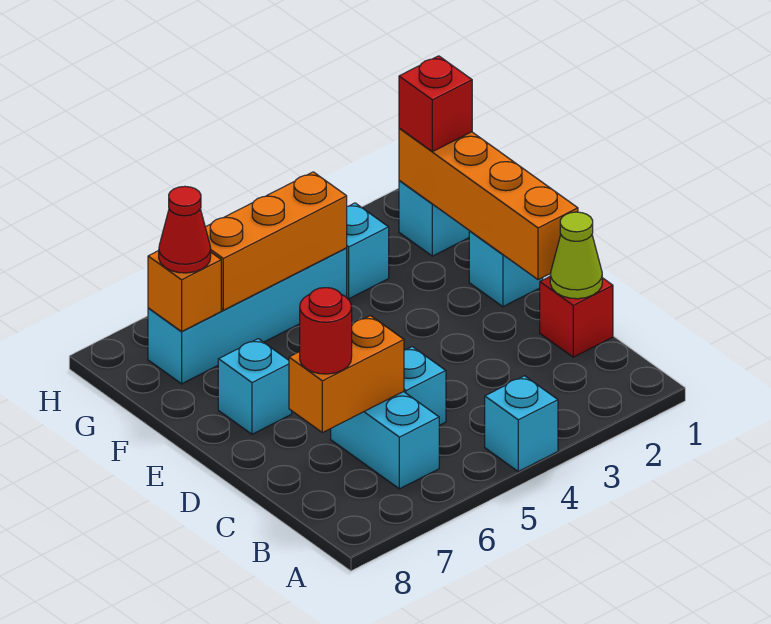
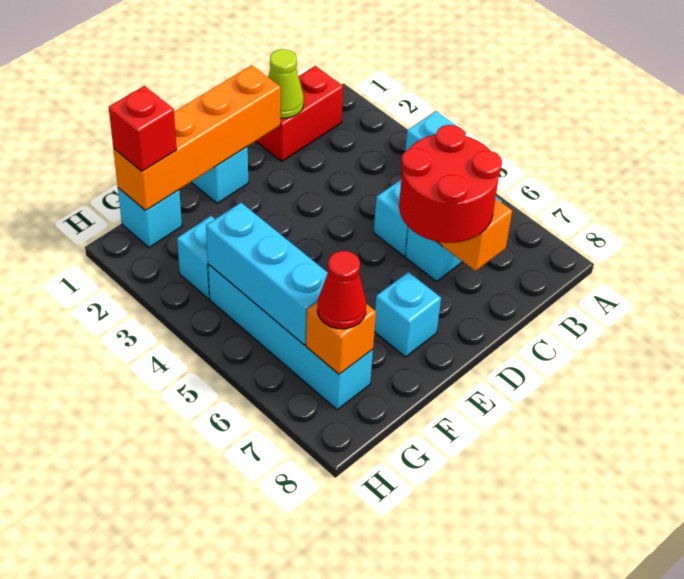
red 1x1 brick [540,277,613,357] -> red 1x2 brick [256,66,343,161]
red 1x1 round brick [300,288,352,374] -> red 2x2 round brick [399,125,502,243]
orange 1x3 brick [205,172,347,310] -> cyan 1x3 brick [206,203,328,345]

